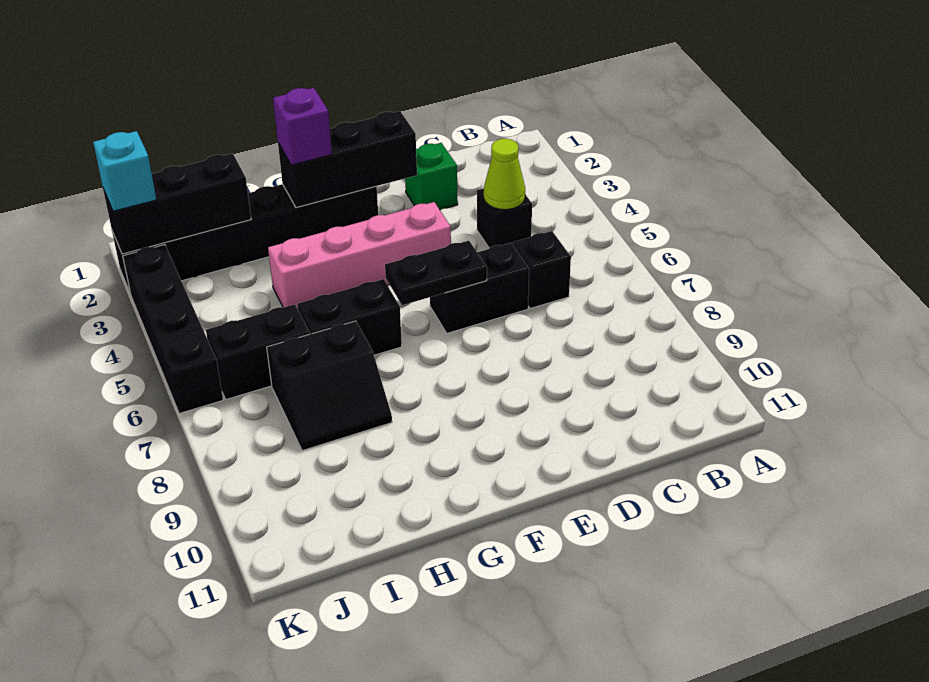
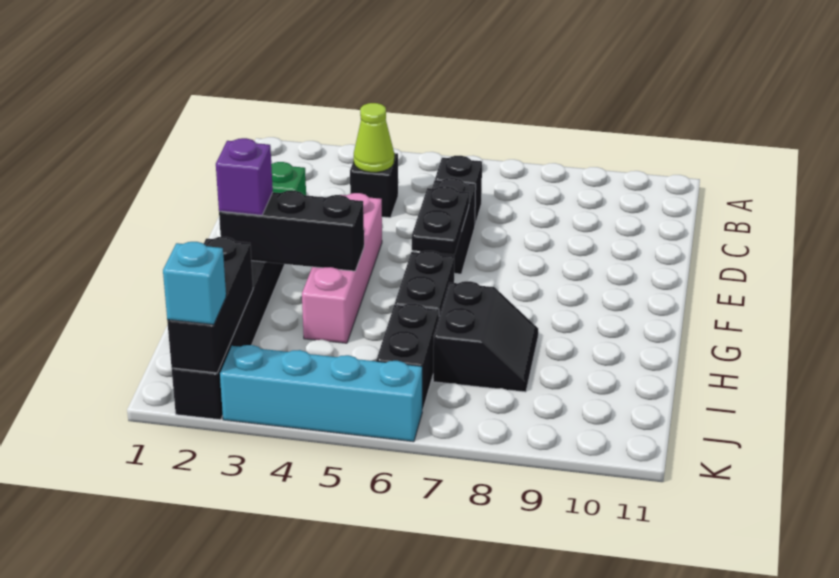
black 1x3 brick [278,111,417,208] -> black 1x3 brick turned to [219,191,364,271]
black 1x4 brick [123,245,223,414] -> cyan 1x4 brick [220,345,422,442]

